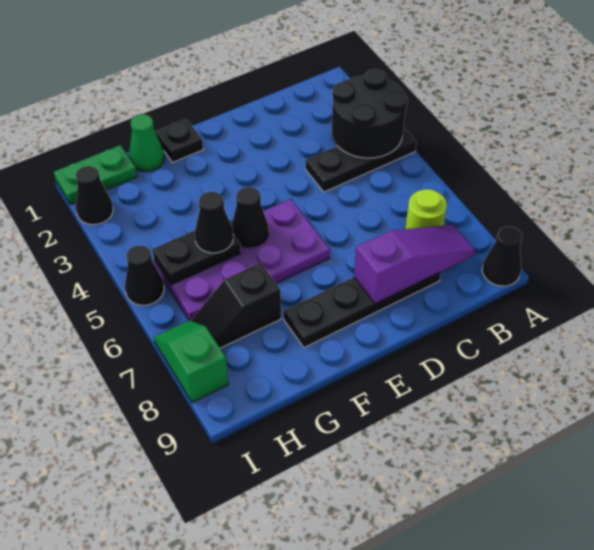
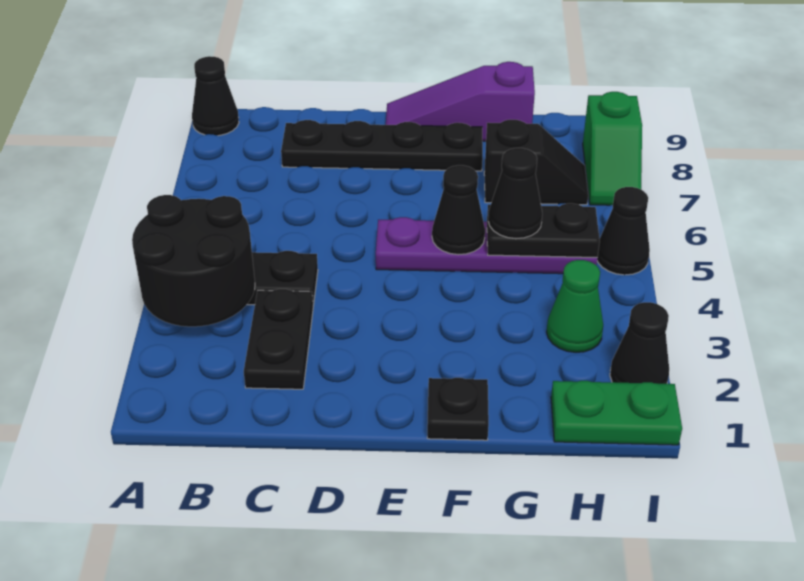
lime 1x1 round brick [405,189,447,229] -> none
purple 1x3 slope [354,225,475,304] -> purple 1x3 slope moved to [386,62,535,141]
none -> black 1x2 plate [244,289,313,389]
purple 2x4 plate [154,199,330,321] -> purple 1x4 plate [376,217,597,274]
green 1x1 cone [129,114,165,172] -> green 1x1 cone moved to [547,260,603,352]

